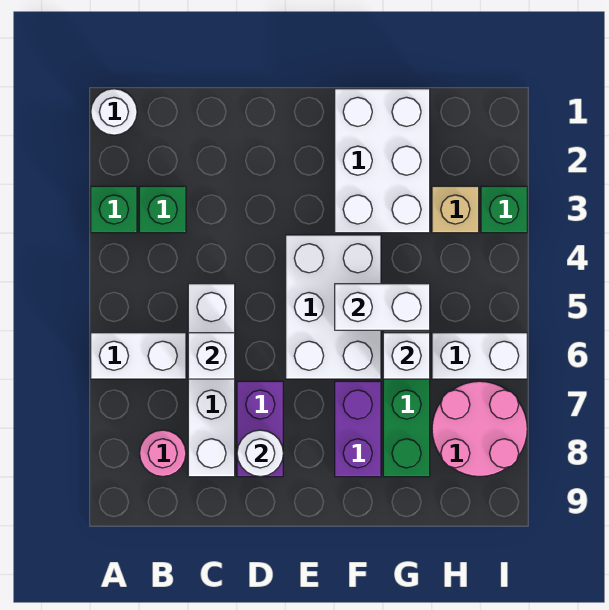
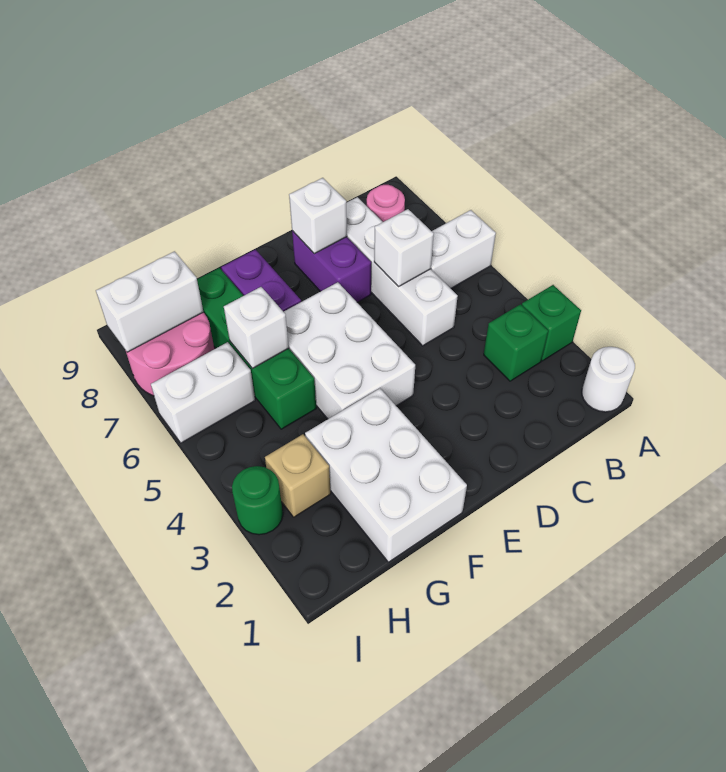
white 1x1 round brick [237,430,283,477] -> white 1x1 brick [289,178,347,254]
white 1x2 brick [335,284,430,330] -> white 1x2 brick moved to [96,251,203,352]
green 1x1 brick [481,186,527,233] -> green 1x1 round brick [232,466,283,535]

